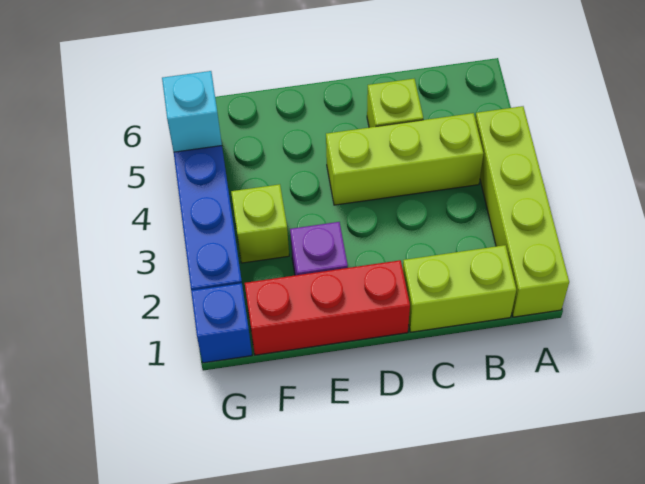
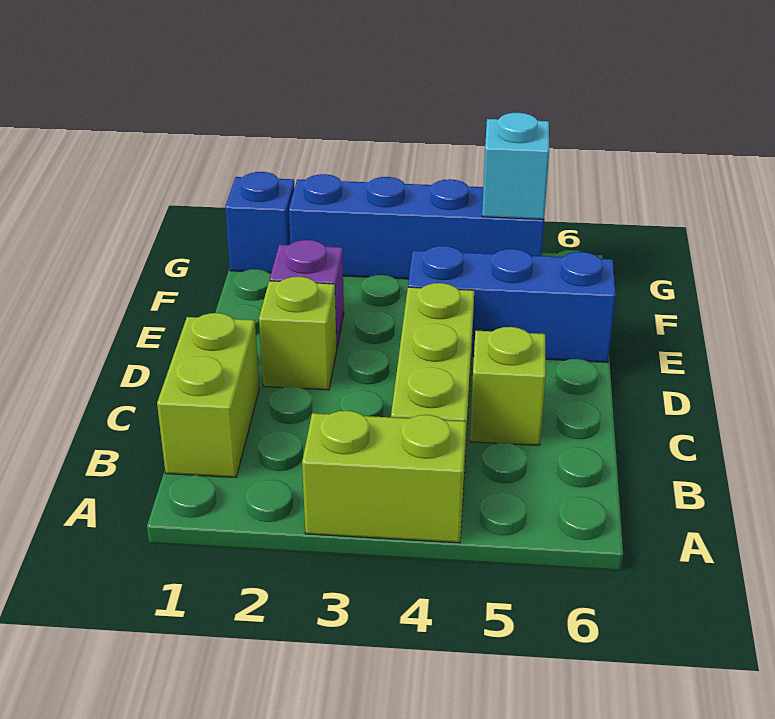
lime 1x4 brick [475,106,569,317] -> lime 1x2 brick [302,411,466,543]
red 1x3 brick [245,260,410,355] -> none
none -> blue 1x3 brick [408,246,616,362]
lime 1x1 brick [231,184,289,263] -> lime 1x1 brick moved to [259,277,337,390]

